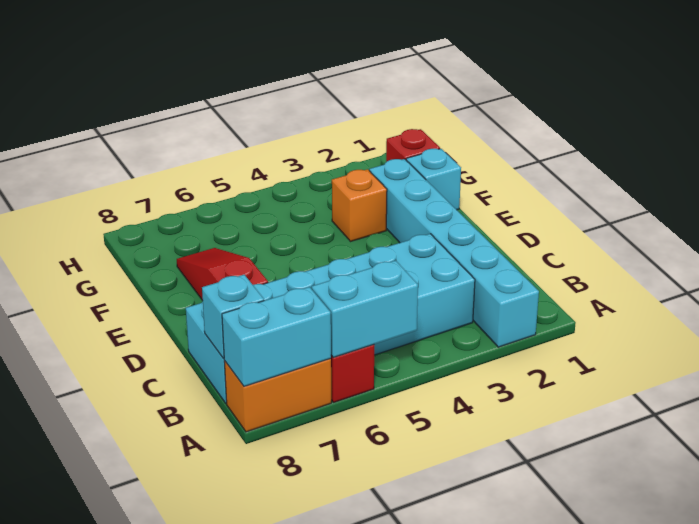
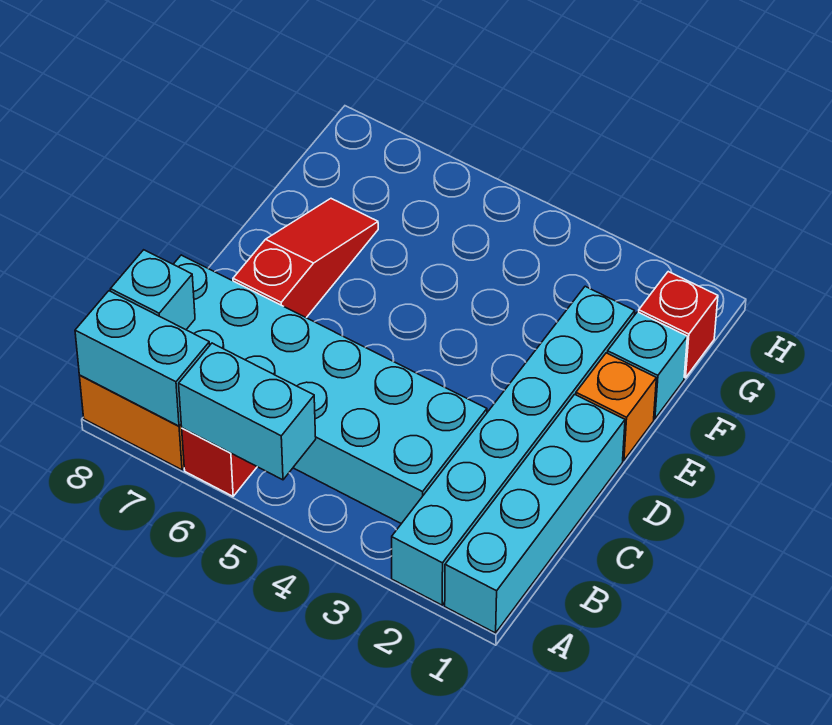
none -> cyan 1x4 brick [445,394,625,633]
orange 1x1 brick [332,169,387,241] -> orange 1x1 brick moved to [576,353,656,461]

